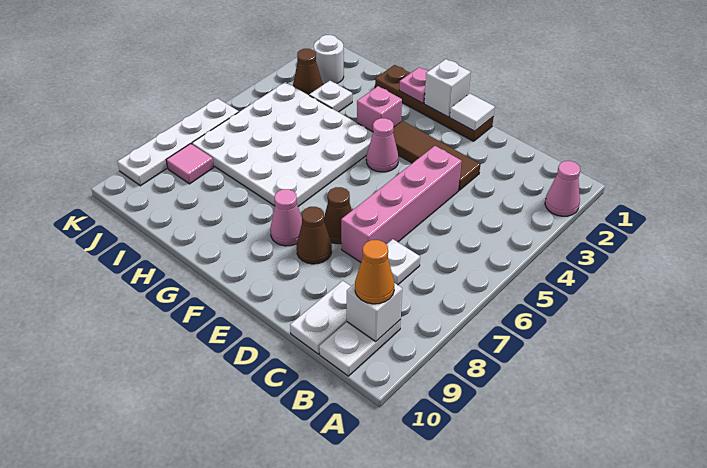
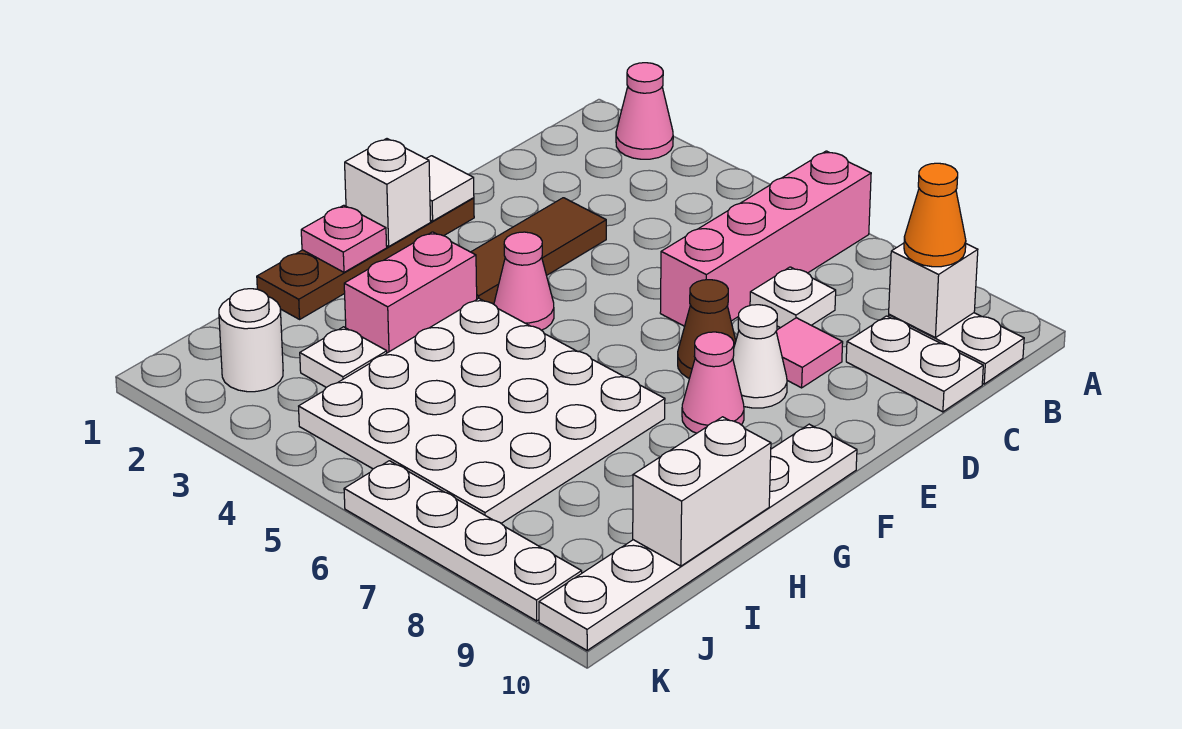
pink 1x4 brick [341,146,462,262] -> pink 1x4 brick turned to [660,151,871,326]
brown 1x1 cone [297,207,332,264] -> white 1x1 cone [733,305,787,408]
none -> white 1x6 plate [539,424,857,650]
pink 1x1 brick [357,86,402,132] -> pink 1x2 brick [344,232,477,353]
none -> white 1x2 brick [633,417,771,566]
brown 1x1 cone [293,49,323,95] -> none
pink 1x1 tile [166,144,214,184] -> pink 1x1 tile moved to [776,318,843,388]

